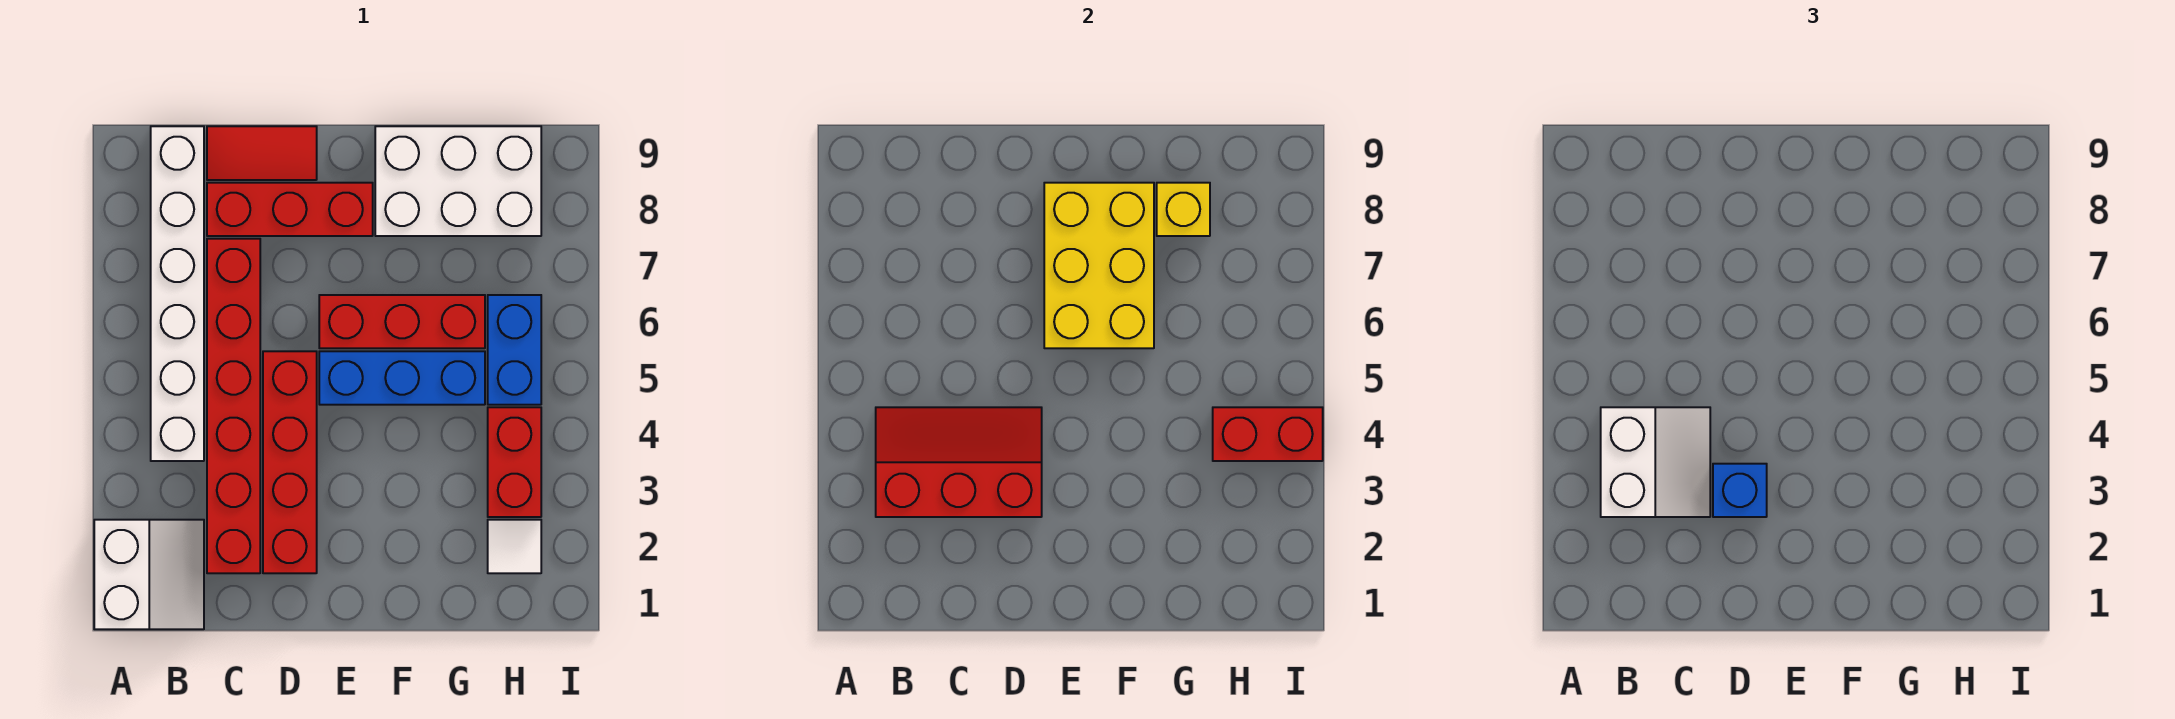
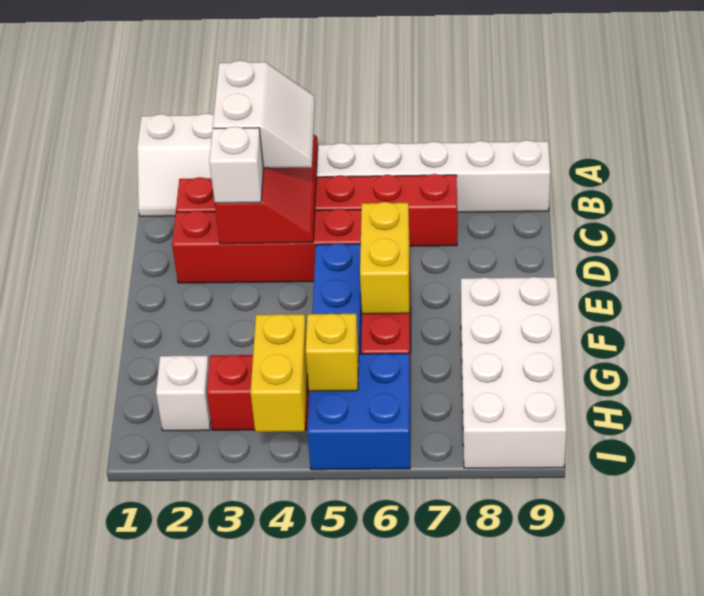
white 2x2 slope [1601,407,1710,517] -> white 2x2 slope turned to [213,60,315,168]
red 1x3 brick [207,183,373,236] -> none
red 1x2 tile [207,126,317,180] -> none
blue 1x1 brick [1713,464,1767,517] -> white 1x1 brick [209,127,263,203]
yellow 2x3 brick [1044,183,1154,348] -> yellow 1x2 brick [360,202,410,314]
white 2x3 brick [375,126,541,236] -> white 2x4 brick [461,277,566,468]
yellow 1x1 brick [1157,183,1210,236] -> yellow 1x1 brick moved to [306,314,359,391]
white 1x1 tile [488,520,541,573] -> white 1x1 brick [156,355,211,431]
red 1x2 brick [1213,407,1323,461] -> yellow 1x2 brick [250,314,307,432]
blue 1x2 brick [488,295,541,405] -> blue 2x2 brick [307,353,410,470]

